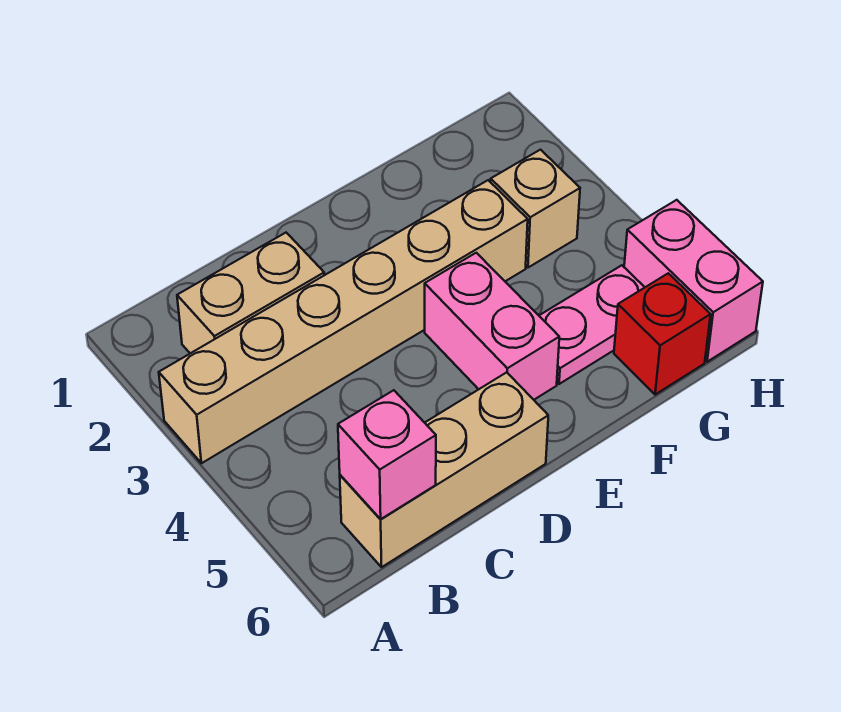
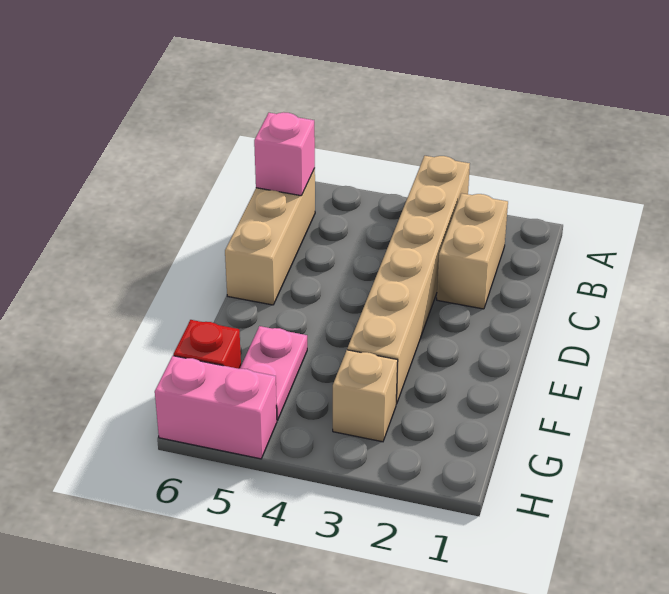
pink 1x2 brick [425,253,559,400] -> none

